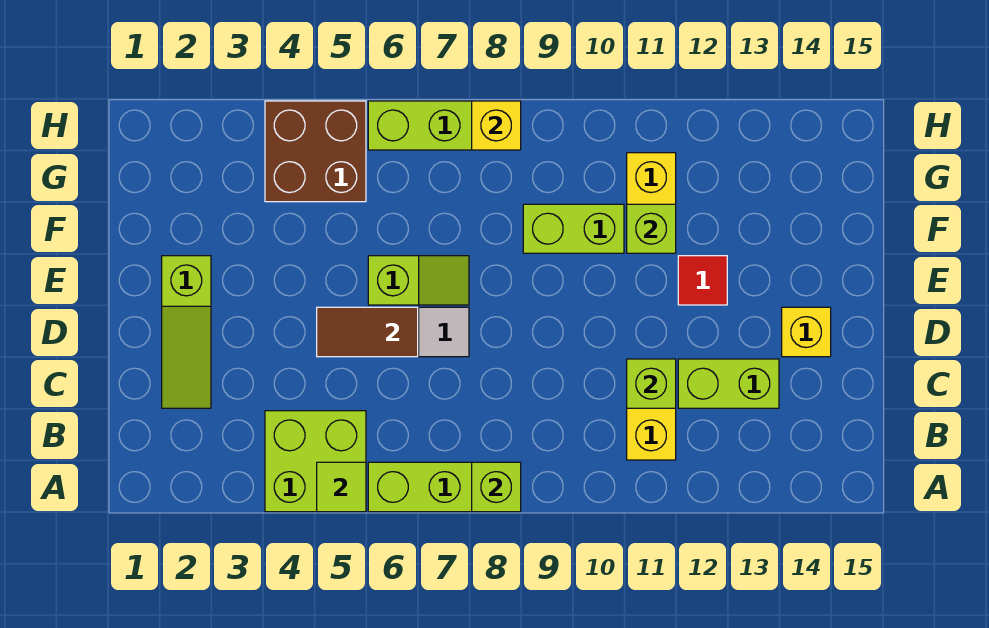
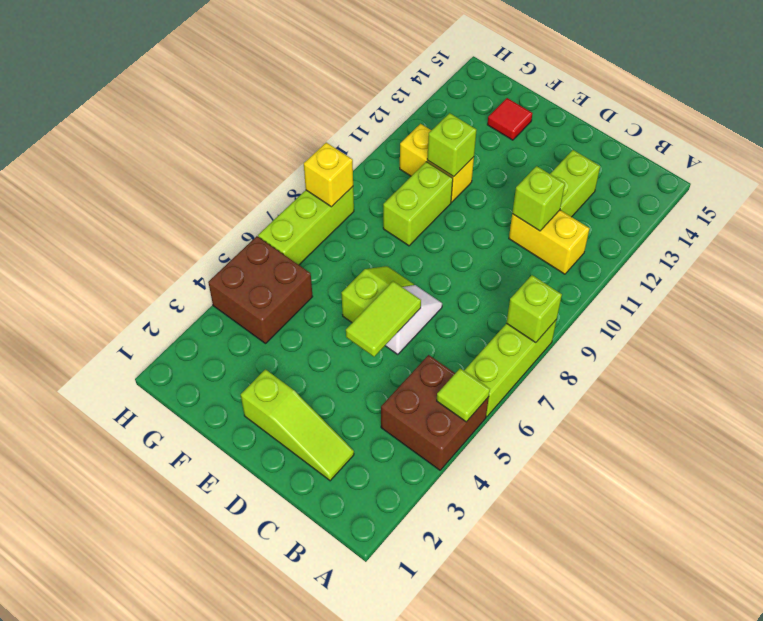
lime 2x2 brick [265,411,366,512] -> brown 2x2 brick [381,355,489,470]
brown 1x2 tile [317,307,418,357] -> lime 1x2 tile [346,281,421,357]
yellow 1x1 brick [782,307,831,357] -> none
red 1x1 tile [678,256,727,305] -> red 1x1 tile moved to [487,98,533,140]

